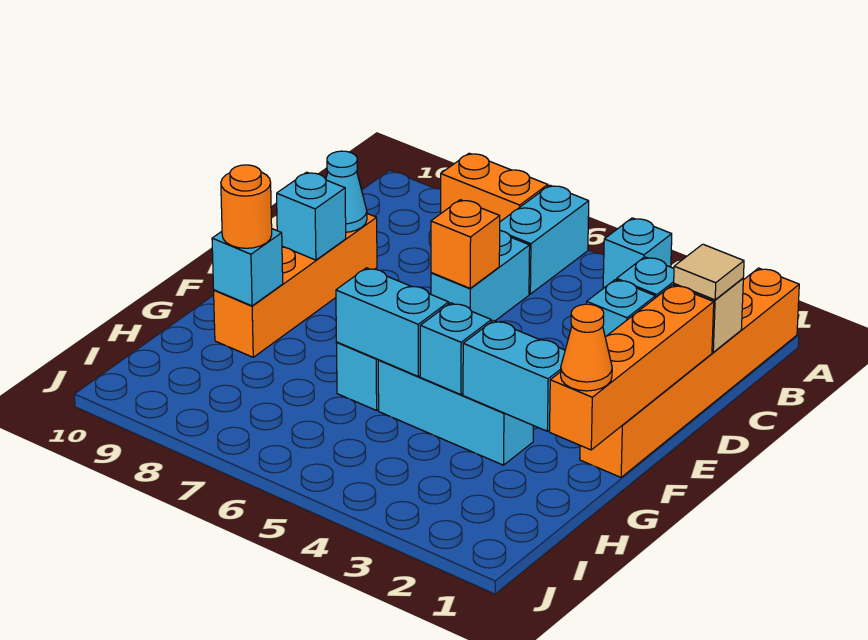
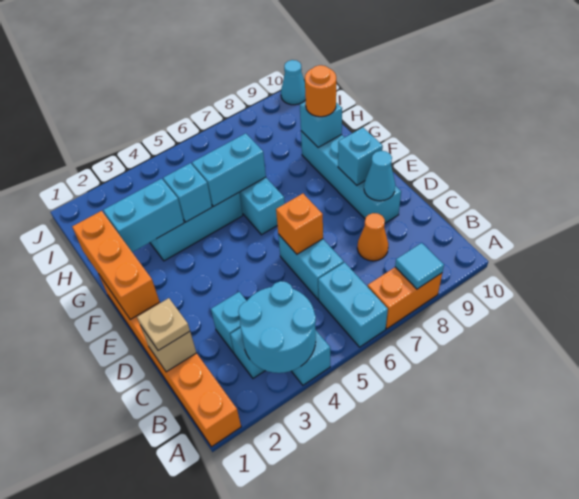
none -> cyan 2x2 round brick [238,281,316,373]
none -> cyan 1x1 tile [395,243,444,289]
tan 1x1 tile [674,244,744,300] -> tan 1x1 plate [137,298,190,351]
orange 1x4 brick [550,285,714,450] -> orange 1x3 brick [72,211,160,320]
orange 1x4 brick [214,214,377,357] -> cyan 1x4 brick [301,131,401,223]
orange 1x1 cone [561,304,612,391] -> orange 1x1 cone moved to [357,213,388,261]
none -> cyan 1x1 cone [281,60,306,105]

